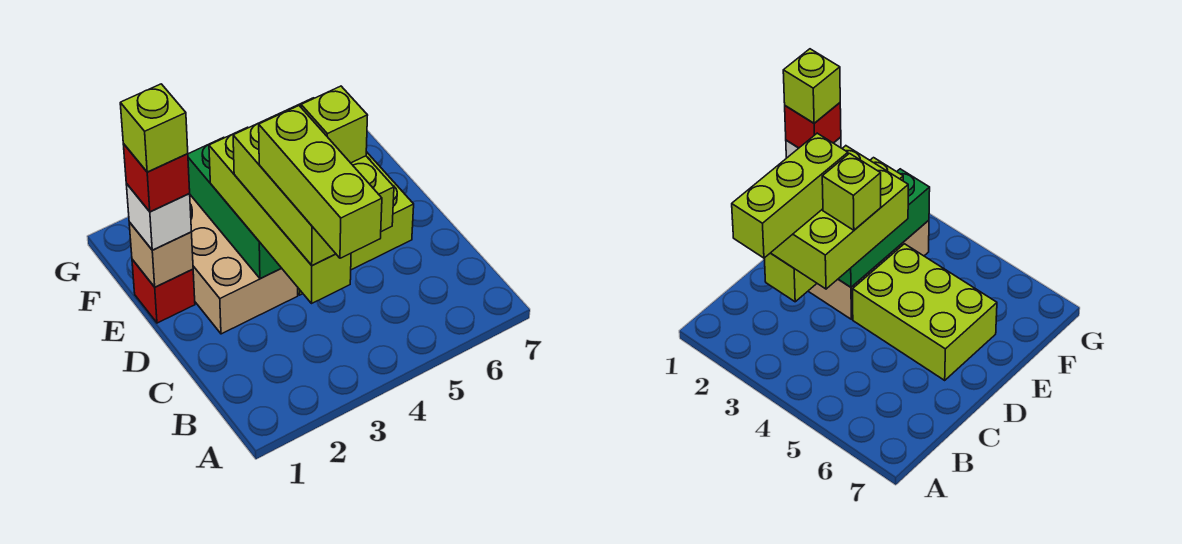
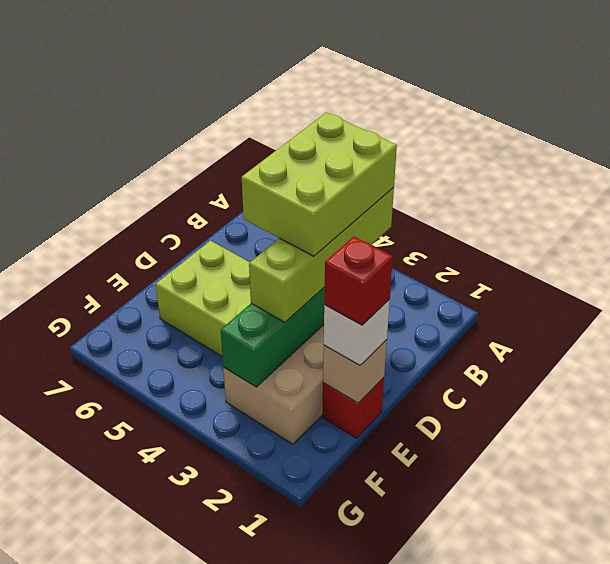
lime 1x3 brick [259,106,382,258] -> none
lime 1x1 brick [301,86,368,163] -> none
lime 1x1 brick [120,84,188,172] -> none

